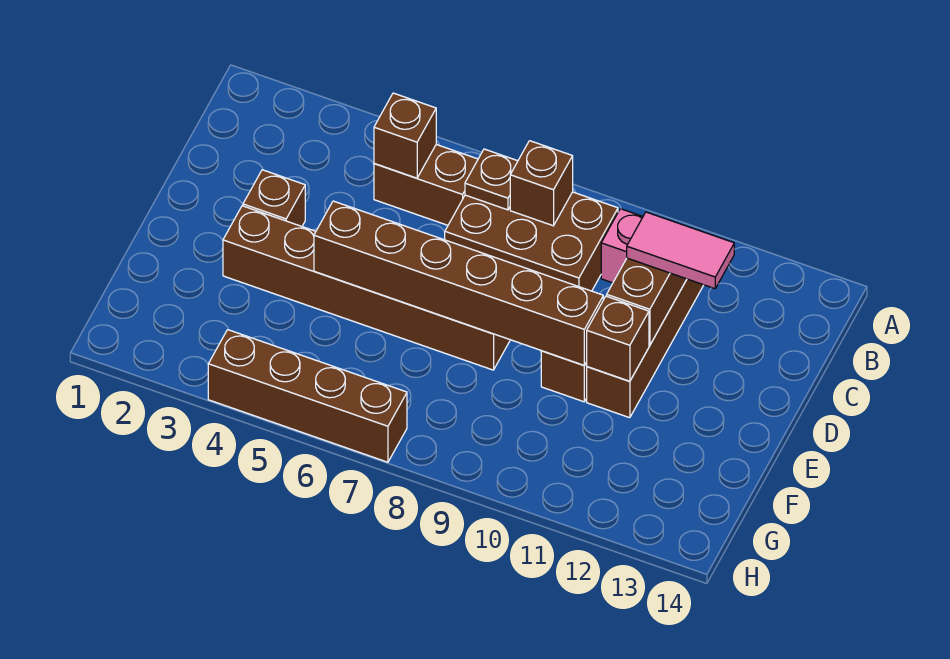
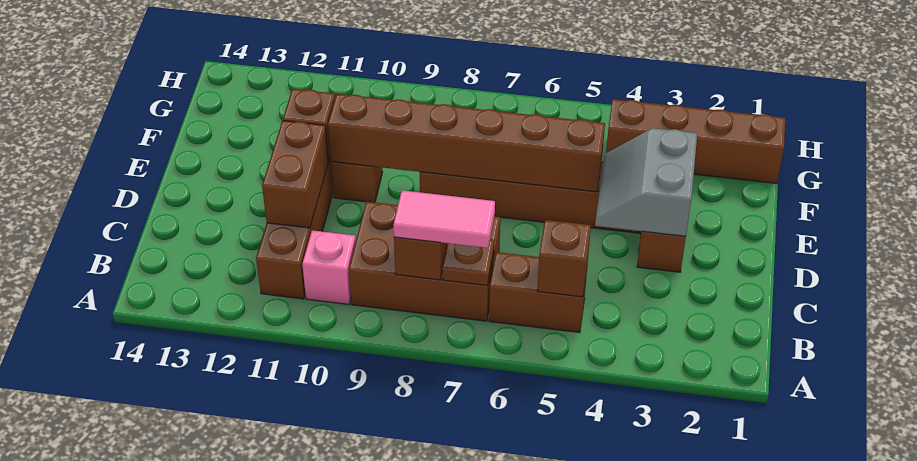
pink 1x2 tile [627,212,734,289] -> pink 1x2 tile moved to [393,190,495,248]
none -> grey 2x2 slope [595,128,697,236]
brown 1x4 brick [208,330,407,462] -> brown 1x4 brick moved to [606,99,785,183]

